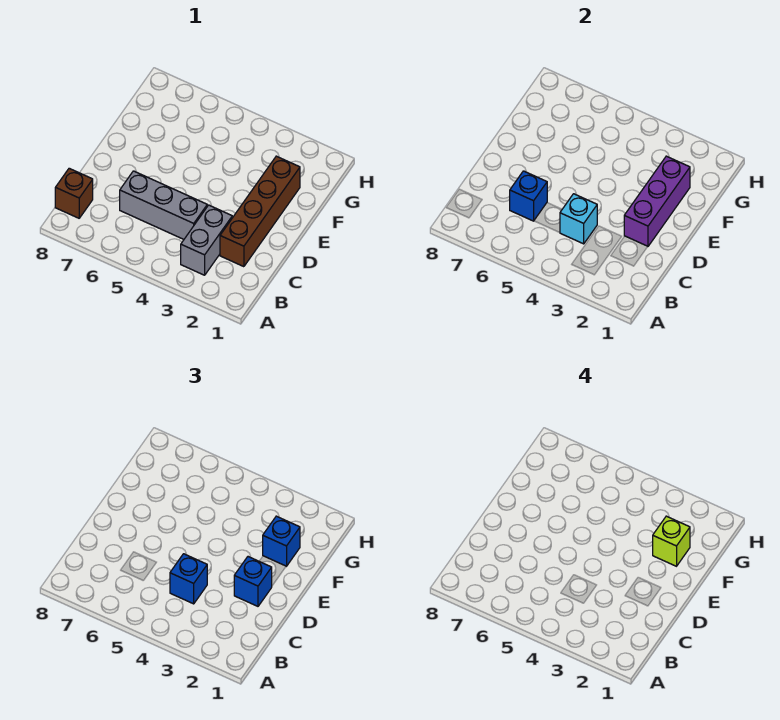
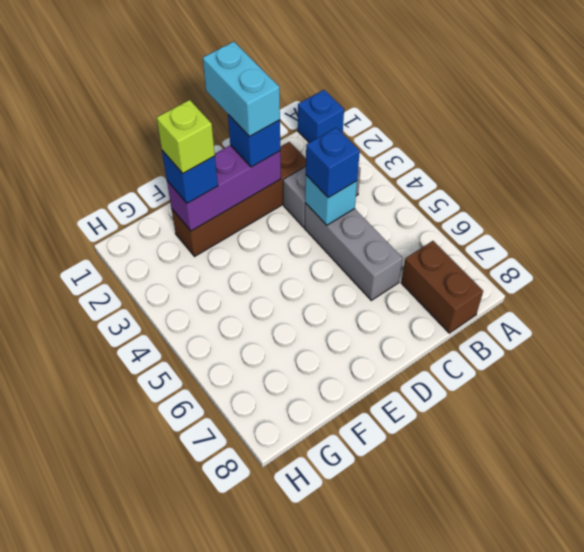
brown 1x1 brick [55,168,93,218] -> brown 1x2 brick [401,241,483,333]
blue 1x1 brick [510,171,547,221] -> blue 1x1 brick moved to [298,90,344,143]
none -> cyan 1x2 brick [203,42,280,137]

